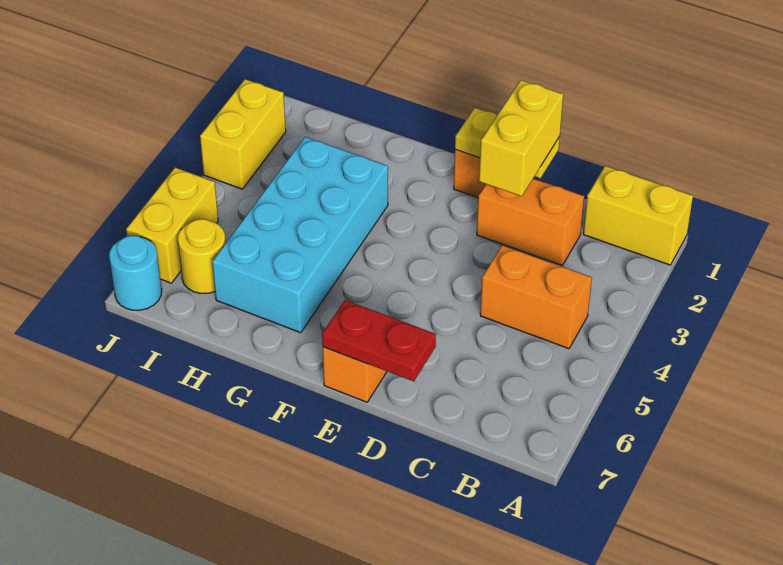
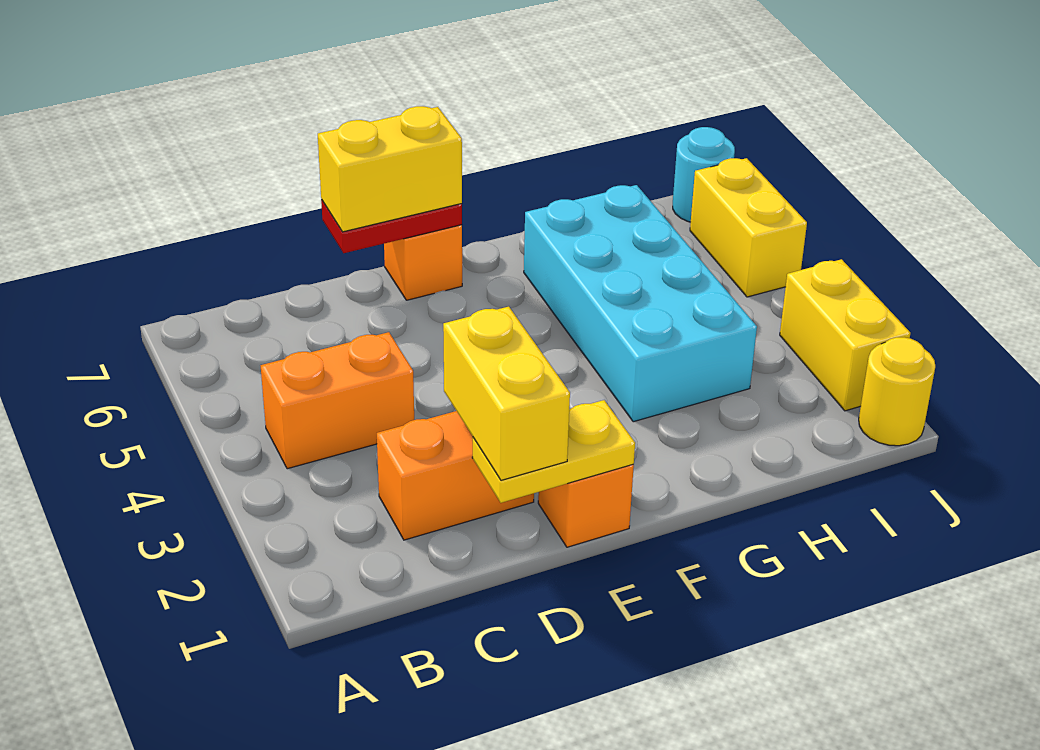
yellow 1x2 brick [583,166,693,265] -> yellow 1x2 brick moved to [318,106,462,232]
yellow 1x1 round brick [178,219,226,293] -> yellow 1x1 round brick moved to [859,337,935,446]

